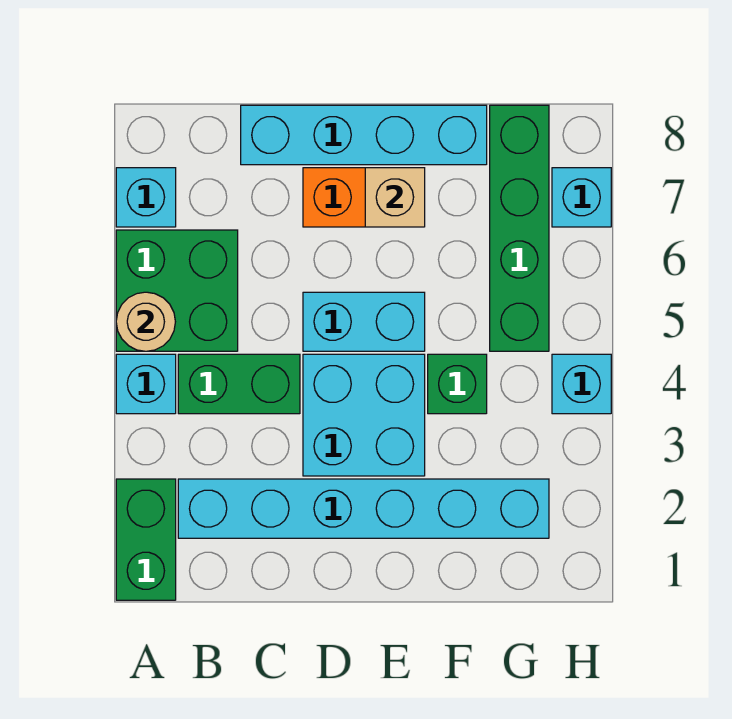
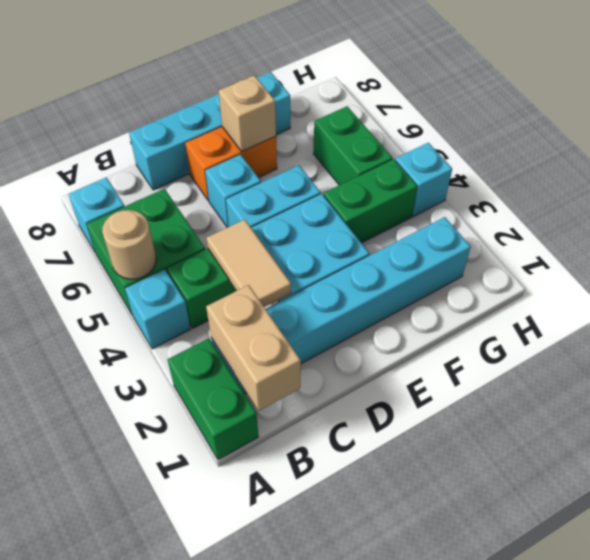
none -> tan 1x2 brick [206,285,301,411]
none -> tan 1x2 tile [206,219,291,307]
green 1x1 brick [428,354,487,414] -> green 1x2 brick [323,159,417,243]
green 1x4 brick [490,105,549,351] -> green 1x2 brick [314,106,393,185]
cyan 1x1 brick [552,168,611,227] -> cyan 1x1 brick moved to [205,154,261,228]

